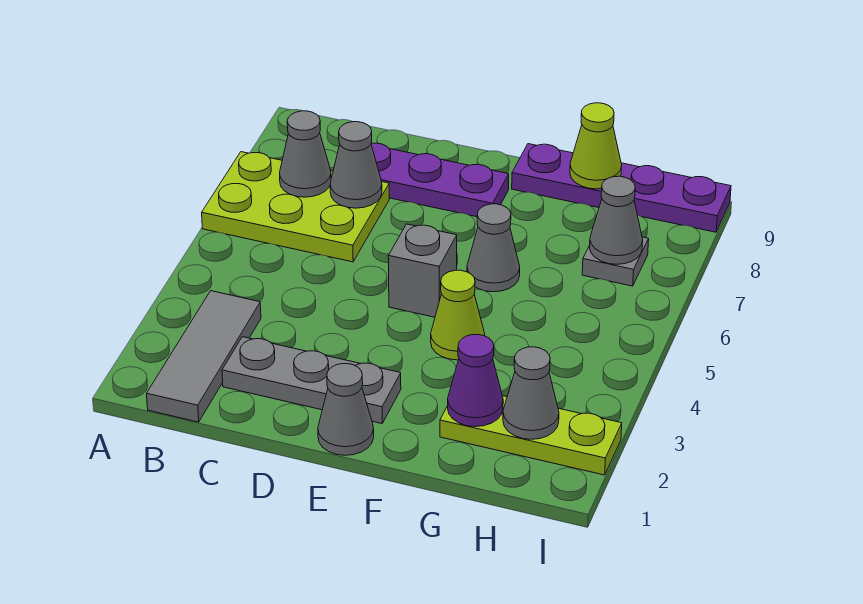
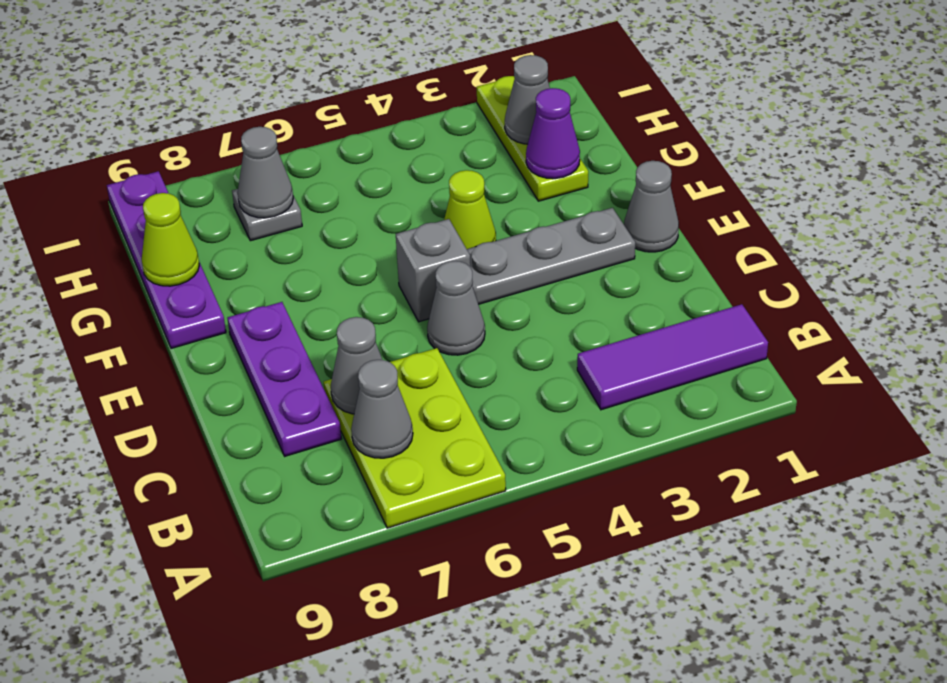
grey 1x3 tile [147,291,261,422] -> purple 1x3 tile [577,304,768,410]
grey 1x3 plate [222,337,401,424] -> grey 1x3 plate turned to [467,208,635,304]
grey 1x1 cone [467,204,520,292] -> grey 1x1 cone moved to [427,261,485,355]

